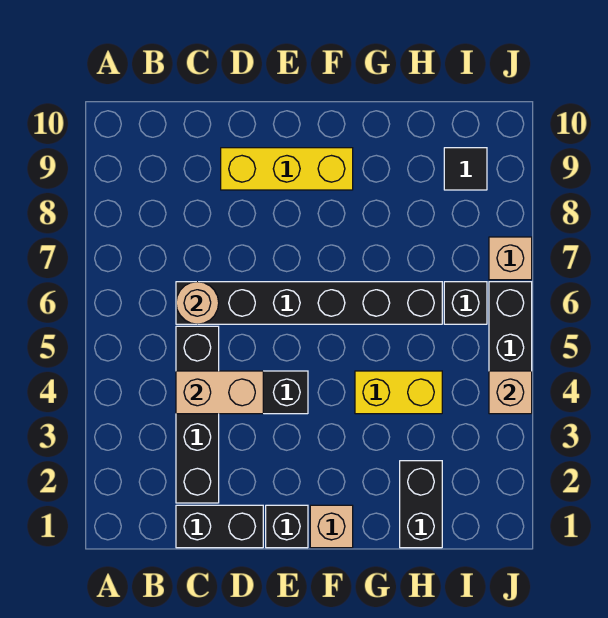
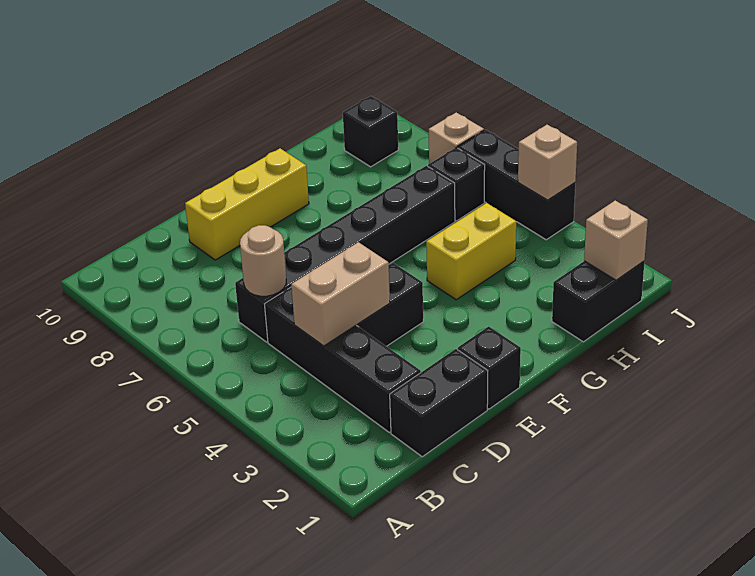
tan 1x1 brick [310,505,353,548] -> tan 1x1 brick moved to [584,200,648,280]
black 1x2 brick [400,461,442,548] -> black 1x2 brick turned to [552,261,645,342]
black 1x1 tile [444,148,487,190] -> black 1x1 brick [343,96,398,167]

